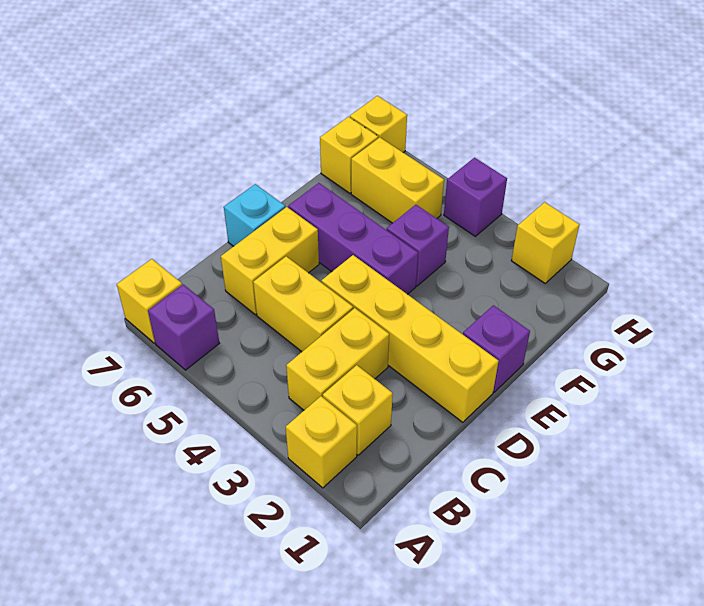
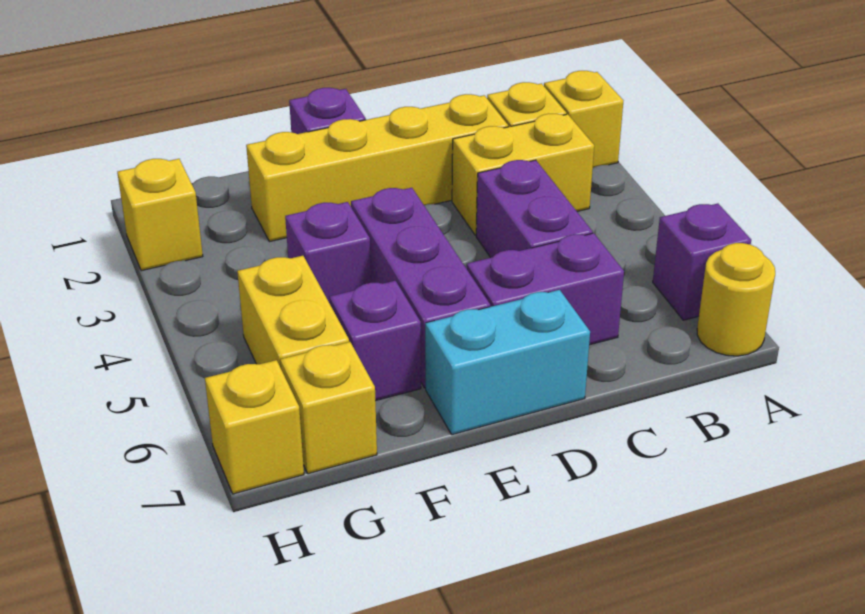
yellow 1x1 brick [117,259,182,343] -> yellow 1x1 round brick [697,243,775,356]
yellow 1x2 brick [253,256,353,352] -> purple 1x2 brick [476,160,592,258]
yellow 1x2 brick [221,207,319,315] -> purple 1x2 brick [467,233,624,345]
yellow 1x4 brick [321,255,498,422] -> yellow 1x4 brick turned to [246,94,508,242]
cyan 1x1 brick [224,184,285,246] -> cyan 1x2 brick [425,290,590,435]
purple 1x1 brick [444,158,507,236] -> purple 1x1 brick moved to [329,281,421,401]

